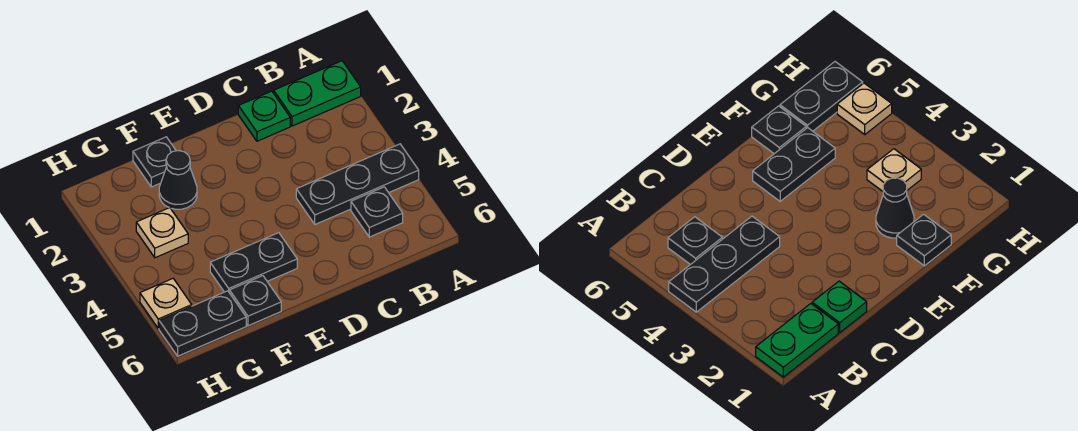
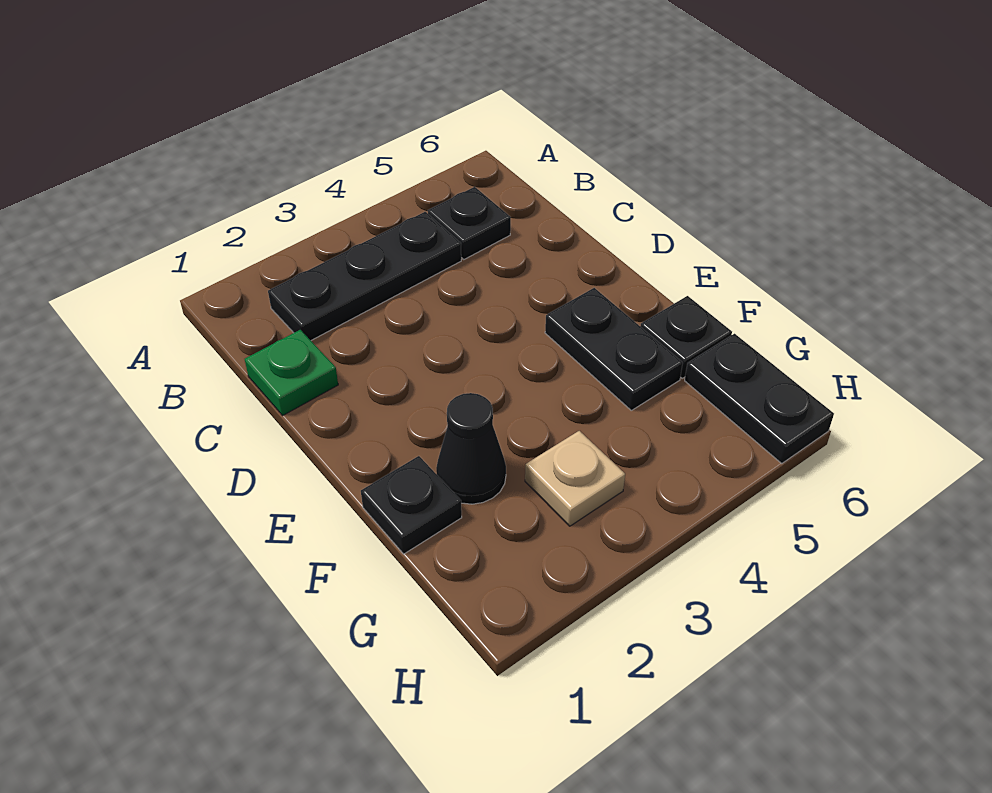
green 1x2 plate [274,61,361,126] -> none
black 1x3 plate [296,144,419,224] -> black 1x3 plate turned to [268,212,461,340]
tan 1x1 plate [140,279,192,328] -> none

